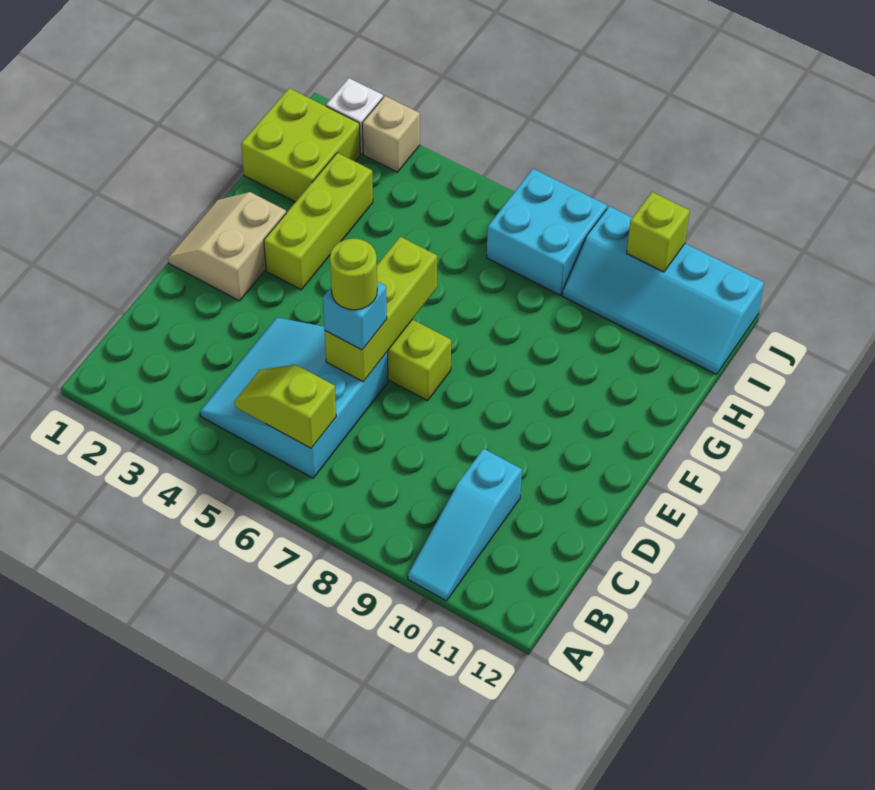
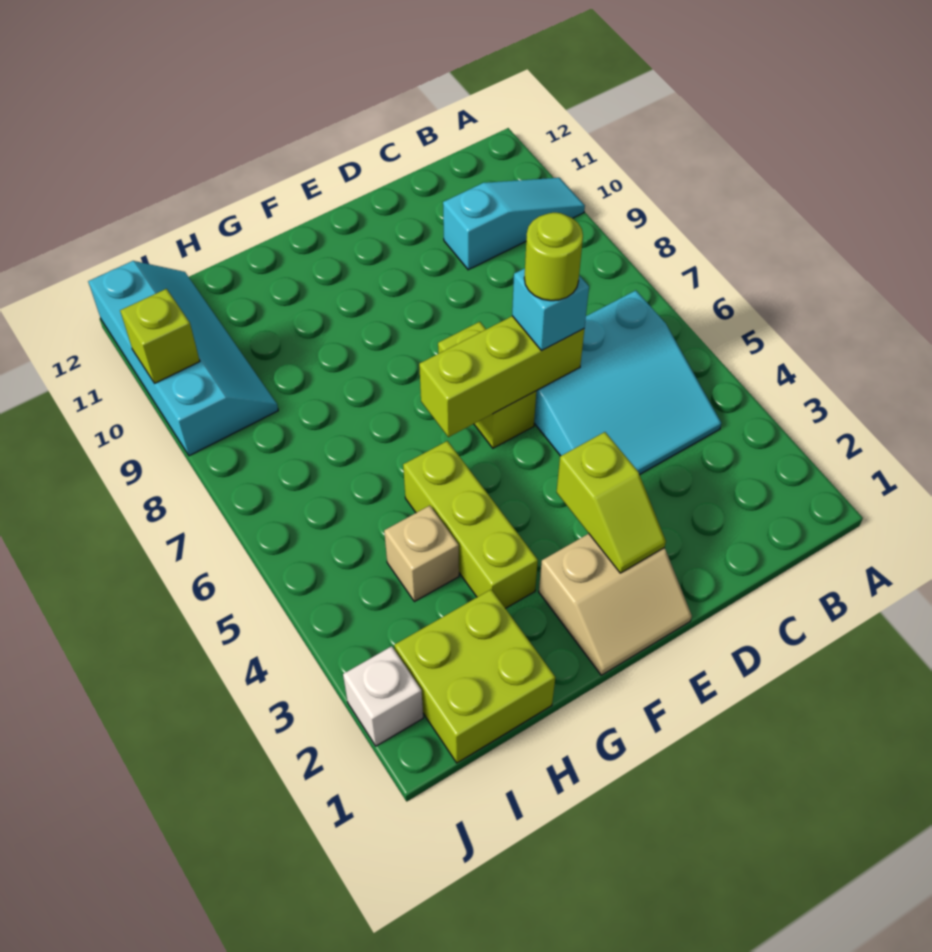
lime 1x2 slope [234,365,336,448] -> lime 1x2 slope moved to [557,432,666,573]
lime 1x3 brick [264,153,373,290] -> lime 1x3 brick turned to [403,441,538,609]
cyan 2x2 brick [487,169,607,295] -> none
tan 1x1 brick [362,96,420,172] -> tan 1x1 brick moved to [384,506,459,602]

